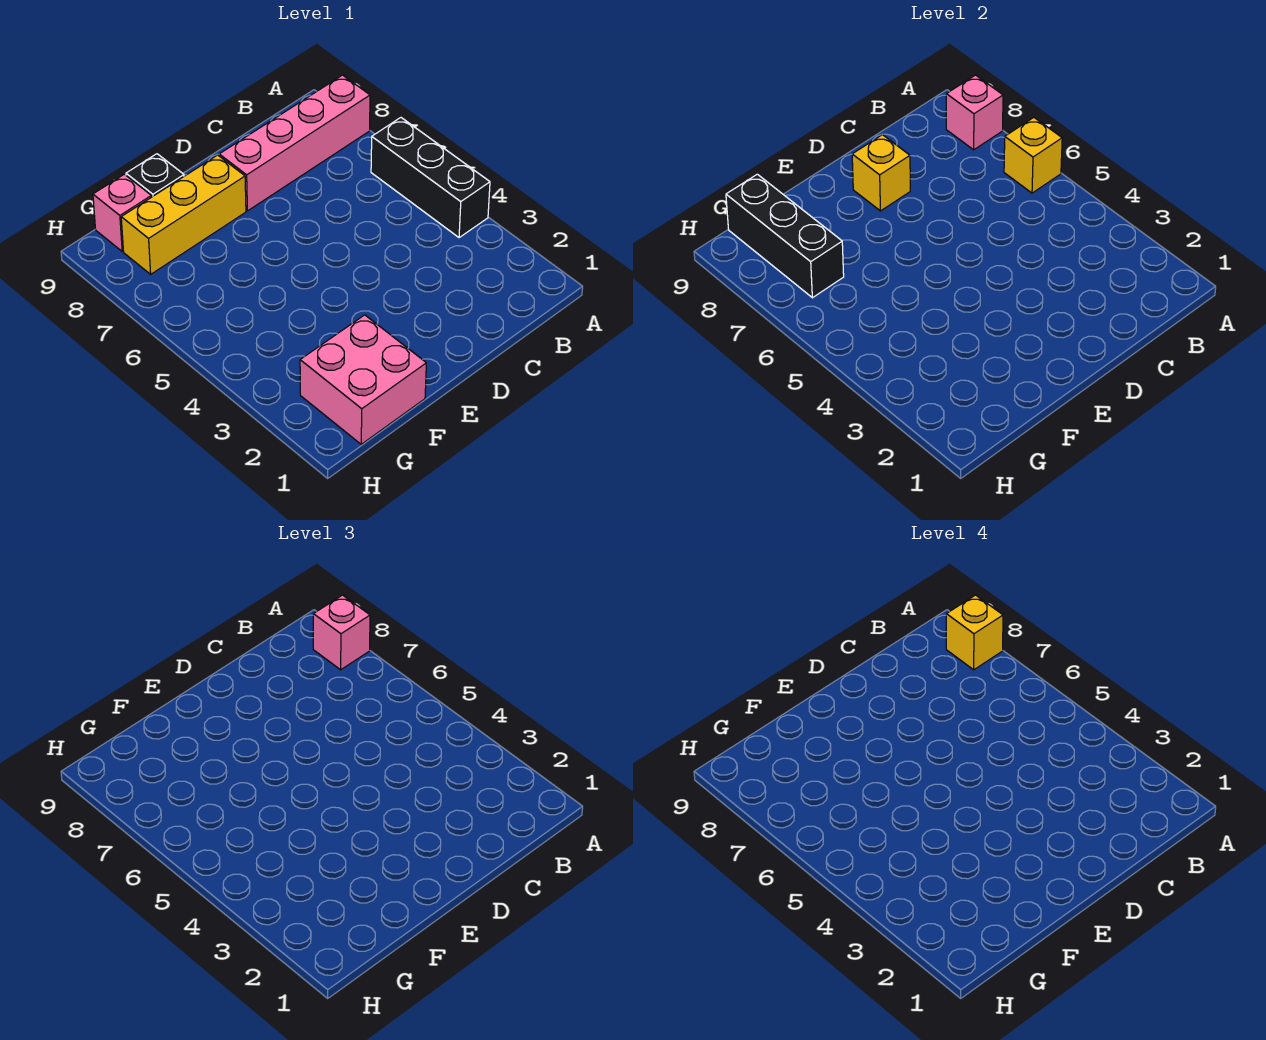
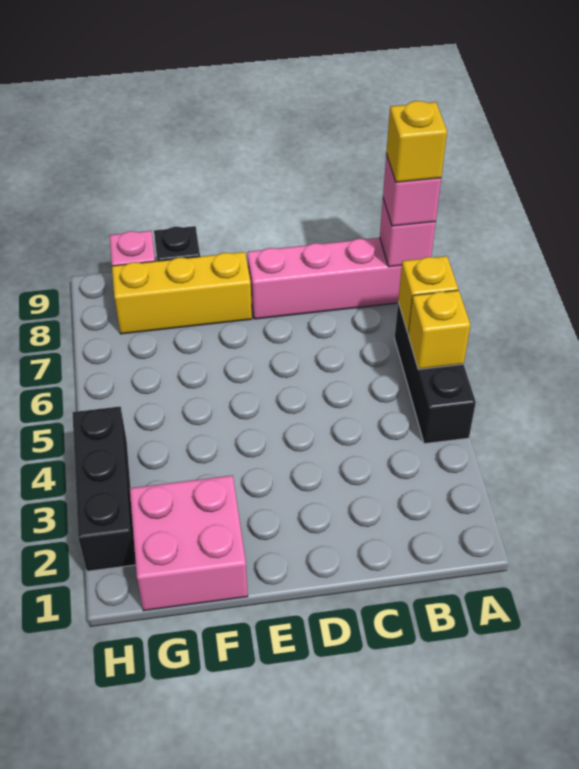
yellow 1x1 brick [852,135,910,211] -> yellow 1x1 brick moved to [408,290,470,369]
black 1x3 brick [726,174,844,298] -> black 1x3 brick moved to [72,407,136,571]

